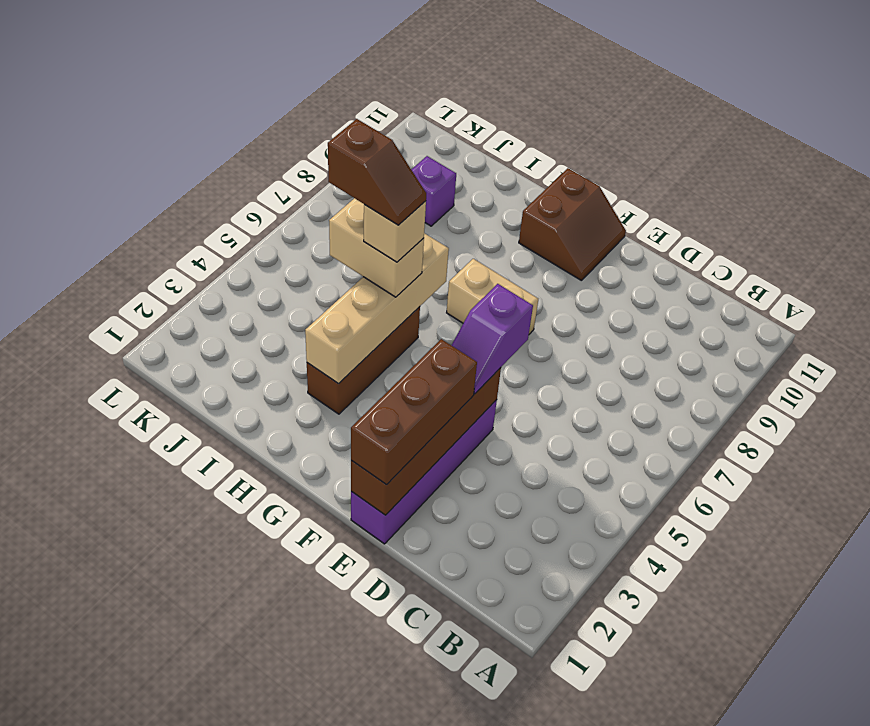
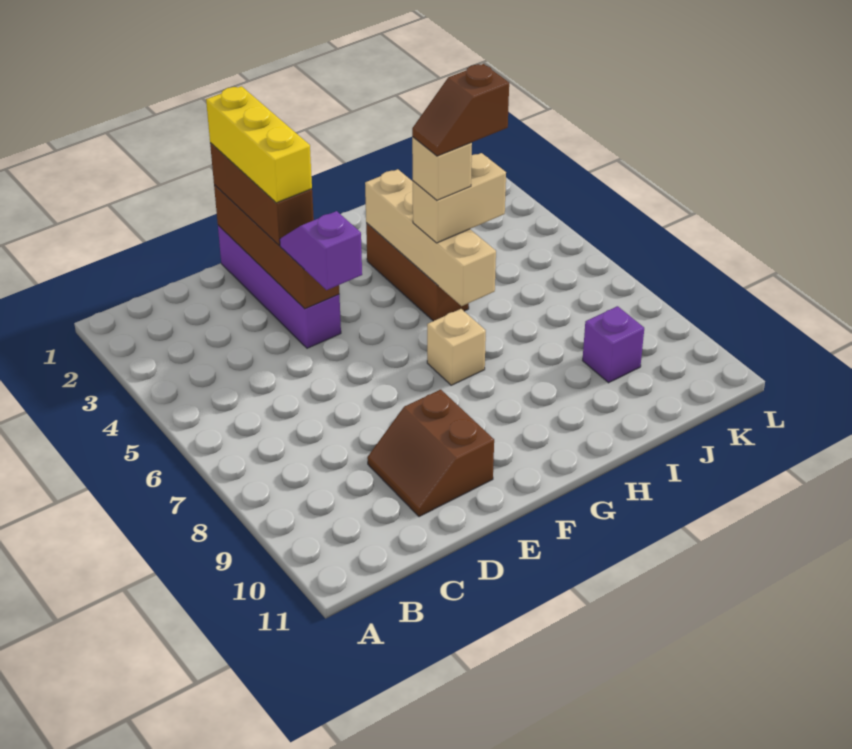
none -> yellow 1x3 brick [206,86,312,203]
tan 1x2 brick [447,259,538,334] -> tan 1x1 brick [427,309,486,385]
brown 2x2 slope [519,168,626,281] -> brown 2x2 slope moved to [367,390,494,517]

